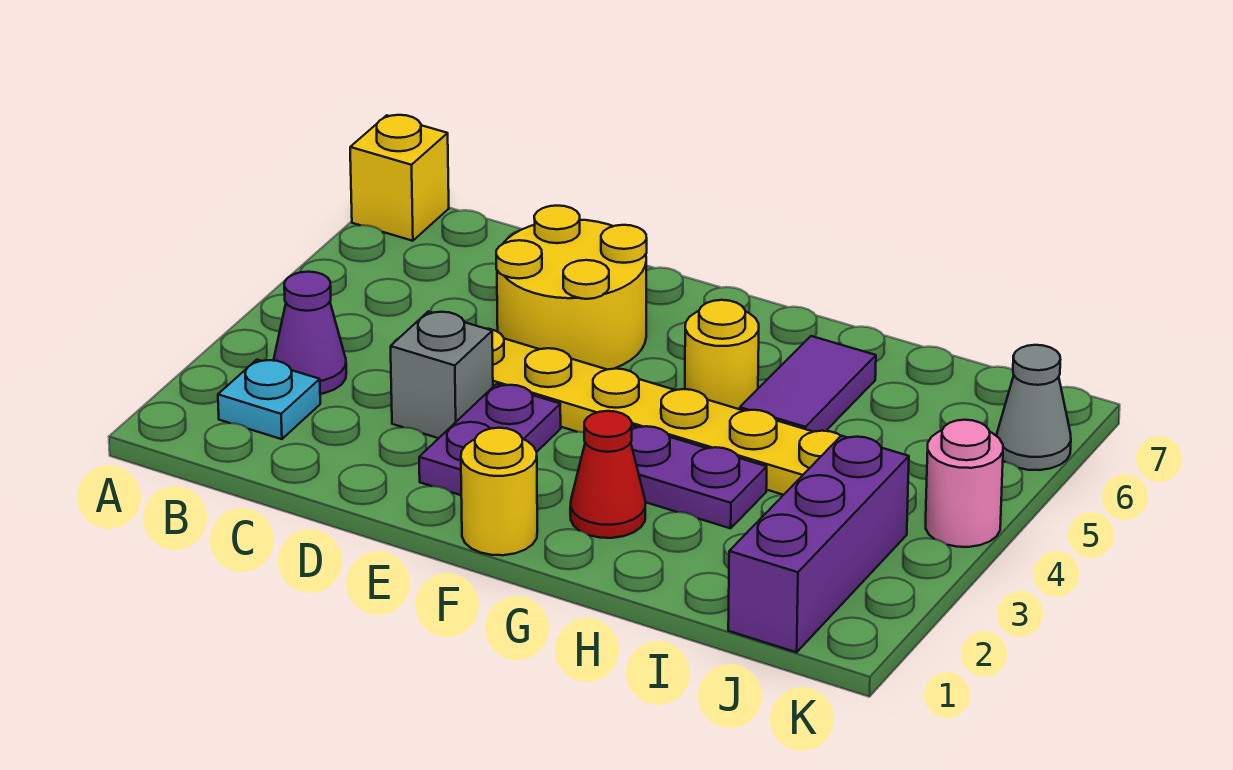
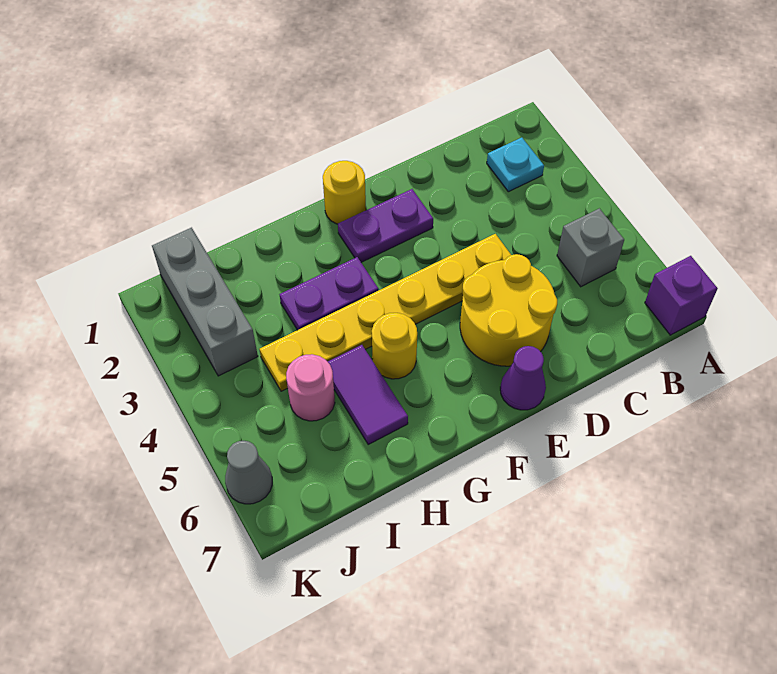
yellow 1x1 brick [350,115,449,241] -> purple 1x1 brick [645,256,718,335]
purple 1x1 cone [274,272,346,394] -> purple 1x1 cone moved to [500,346,546,410]
grey 1x1 brick [391,311,493,438] -> grey 1x1 brick moved to [557,208,624,287]
purple 1x2 plate [419,384,561,495] -> purple 1x2 plate turned to [338,189,433,262]
red 1x1 cone [570,411,646,538] -> none
purple 1x3 brick [728,436,909,652] -> grey 1x3 brick [152,228,258,376]
pink 1x1 round brick [926,420,1003,547] -> pink 1x1 round brick moved to [286,354,335,421]

